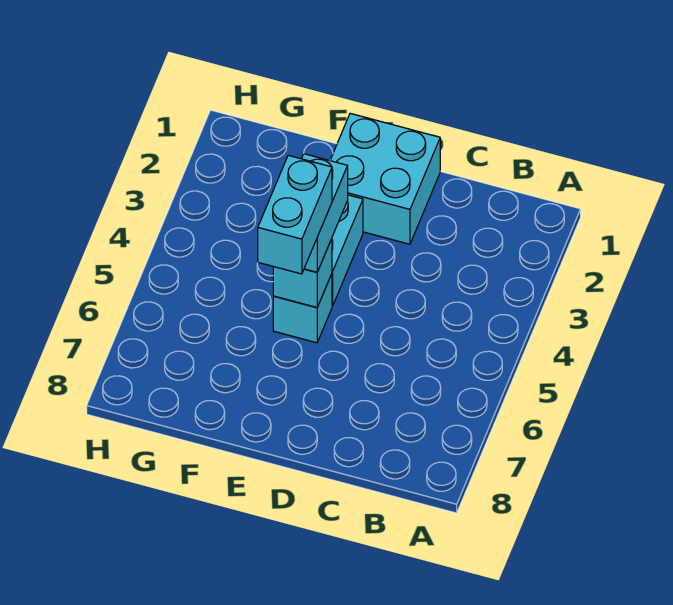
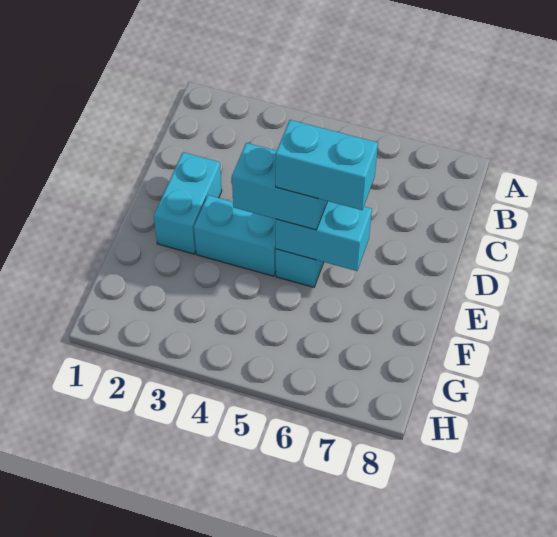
cyan 2x2 brick [330,113,440,244] -> cyan 1x2 brick [154,152,222,254]
cyan 1x1 brick [273,239,332,308] -> cyan 1x2 brick [276,201,372,271]

